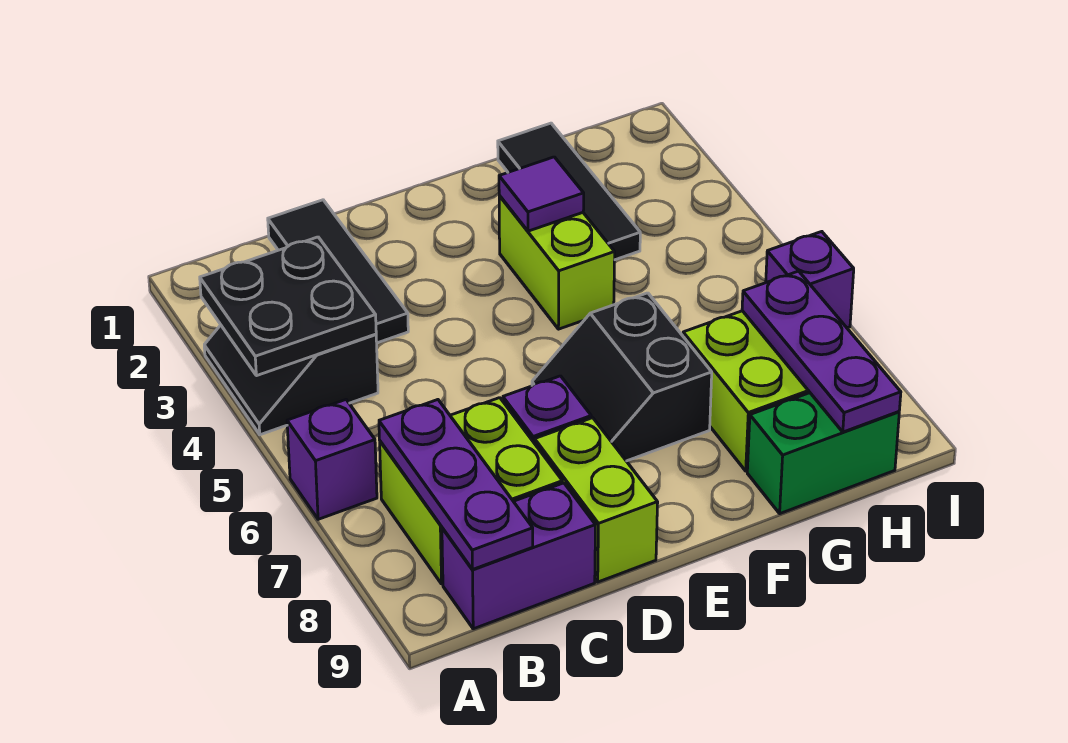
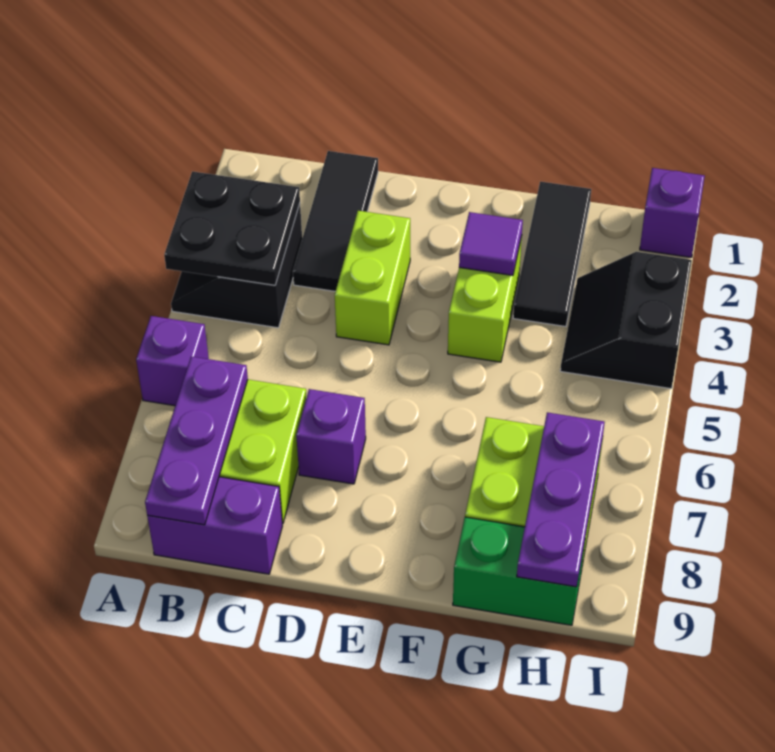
lime 1x2 brick [535,418,658,582] -> lime 1x2 brick moved to [335,211,410,345]
black 2x2 slope [532,293,712,461] -> black 2x2 slope moved to [560,252,692,389]
purple 1x1 brick [766,232,854,328] -> purple 1x1 brick moved to [640,168,705,258]

